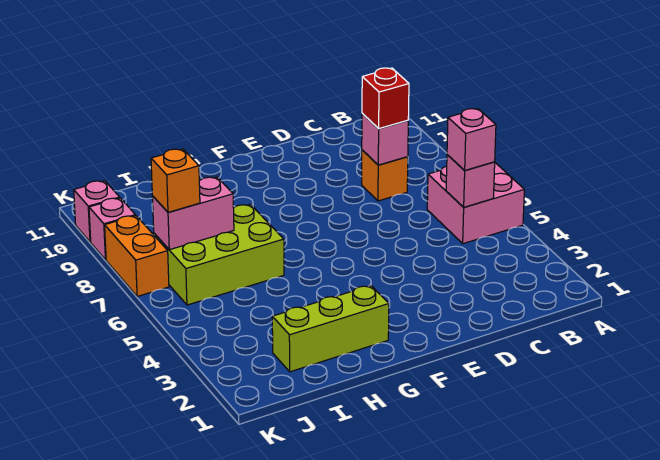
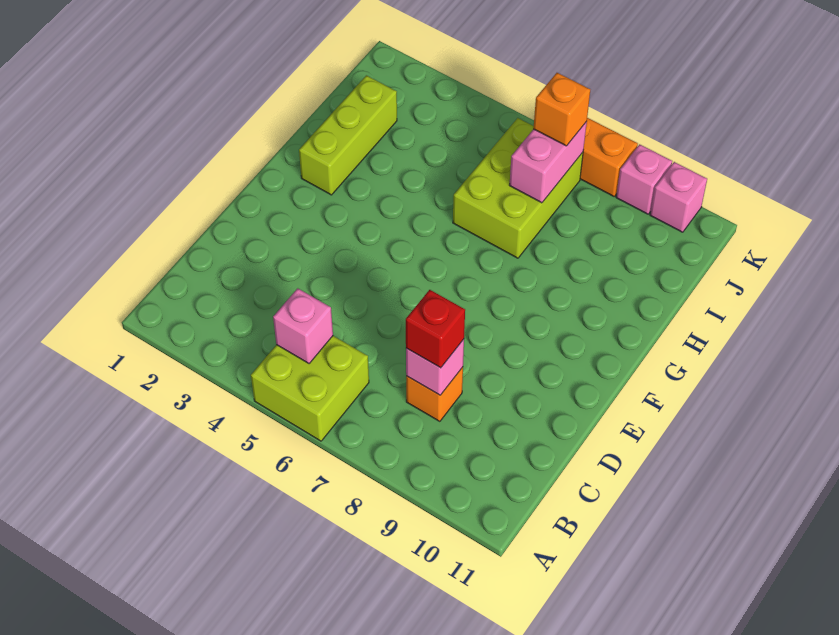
pink 2x2 brick [427,163,524,244] -> lime 2x2 brick [251,336,369,441]
pink 1x1 brick [447,109,496,170] -> none

